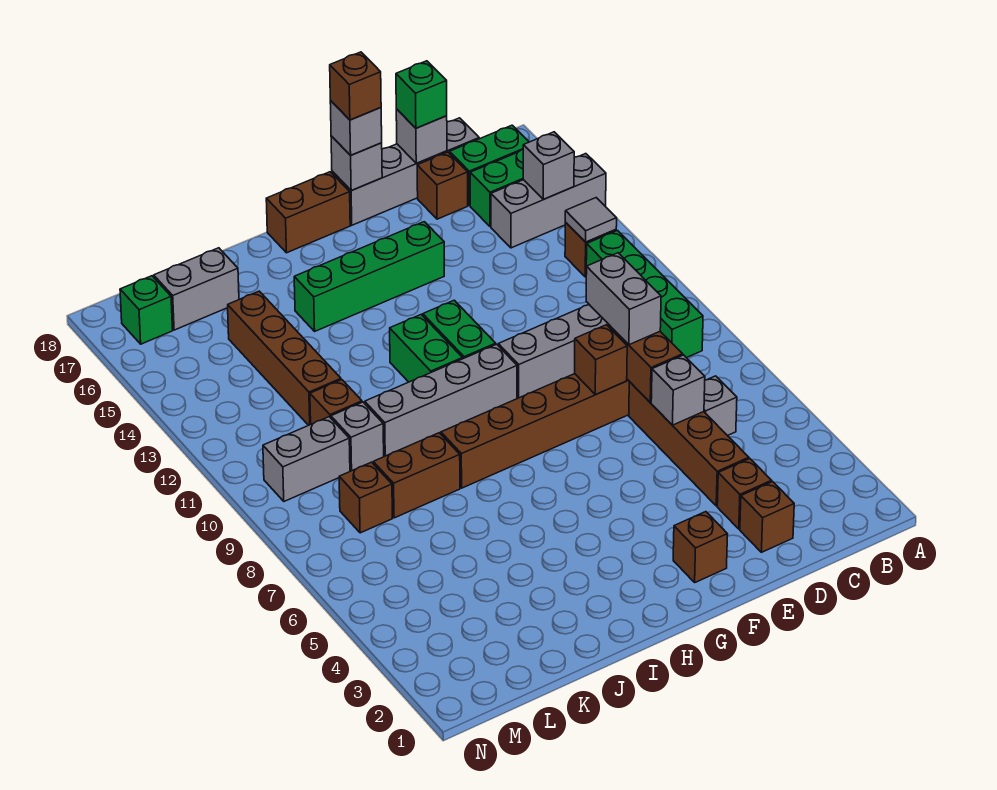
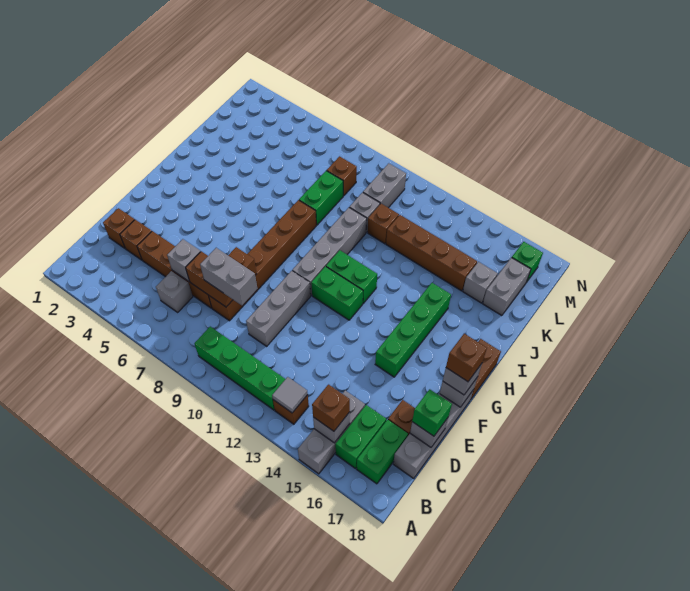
brown 1x1 brick [673,512,728,582] -> brown 1x1 brick moved to [312,385,350,431]
brown 1x2 brick [373,433,460,518] -> green 1x2 brick [299,171,343,225]
none -> grey 1x1 brick [463,262,498,303]

